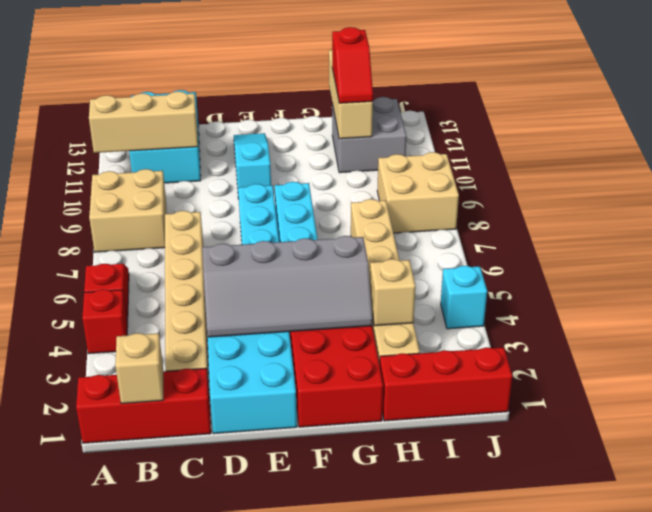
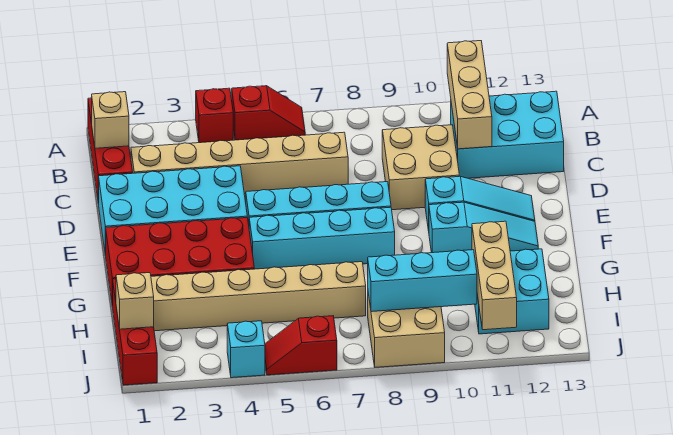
tan 2x2 brick [89,169,166,252] -> tan 2x2 brick moved to [382,125,459,210]
grey 2x4 slope [202,236,372,337] -> none
none -> cyan 1x3 slope [429,202,538,253]
tan 1x1 brick [370,259,415,326] -> tan 1x1 brick moved to [116,273,154,329]
grey 2x2 brick [332,97,406,173] -> cyan 2x2 brick [475,249,549,334]
tan 1x3 brick [329,50,373,139] -> tan 1x3 brick turned to [472,221,517,330]
red 1x2 slope [332,27,373,103] -> red 1x2 slope moved to [265,316,337,375]
none -> cyan 1x3 brick [368,250,477,312]

